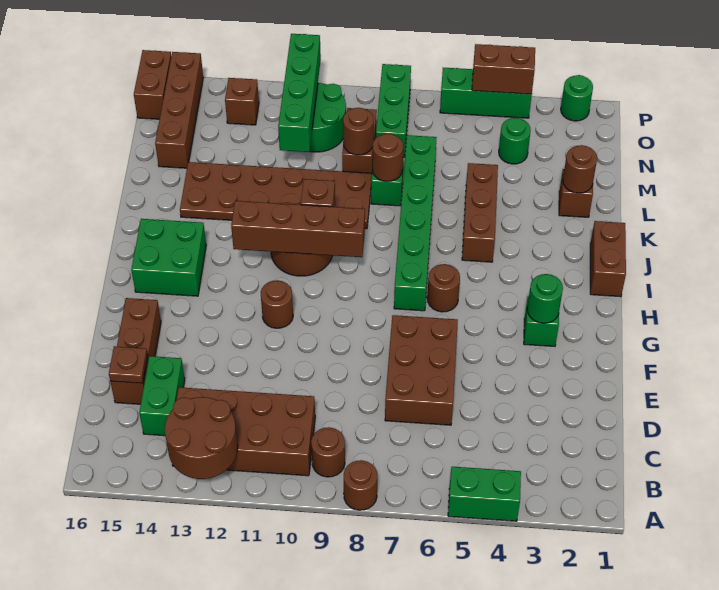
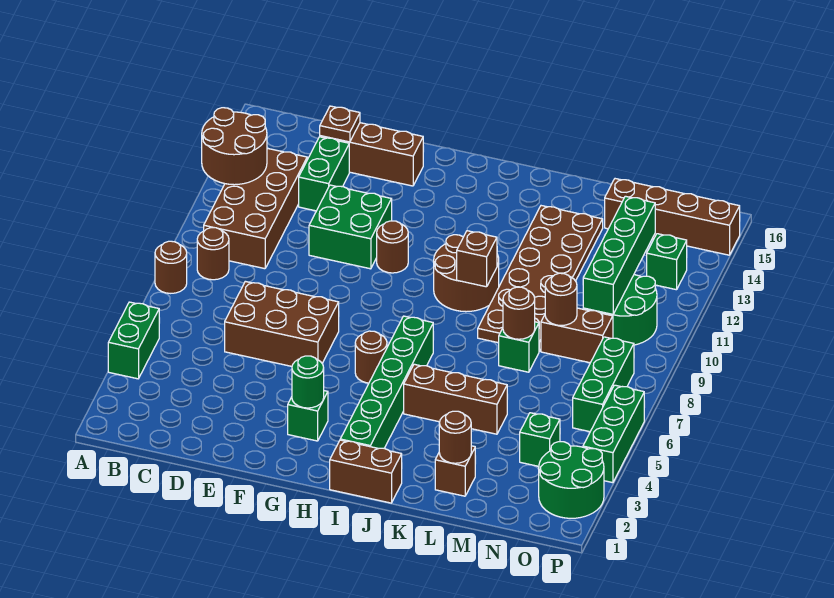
green 1x2 brick [139,356,185,436] -> green 1x2 brick turned to [299,137,349,211]
green 1x6 brick [394,135,437,311] -> green 1x6 brick turned to [340,316,433,449]
green 2x2 brick [131,219,206,296] -> green 2x2 brick moved to [309,185,392,269]
brown 1x4 brick [231,201,365,257] -> none
green 1x4 brick [278,34,321,152] -> green 1x4 brick turned to [583,196,655,314]
green 1x1 round brick [499,118,531,164] -> green 1x1 brick [520,413,560,466]
green 1x3 brick [376,64,411,158] -> green 1x3 brick turned to [573,337,634,432]
brown 1x1 brick [225,78,259,125] -> green 1x1 brick [647,234,687,290]
brown 1x2 brick [134,50,171,119] -> none
green 1x1 round brick [561,75,593,121] -> green 2x2 round brick [539,442,604,518]
brown 1x2 brick [472,44,535,94] -> none

